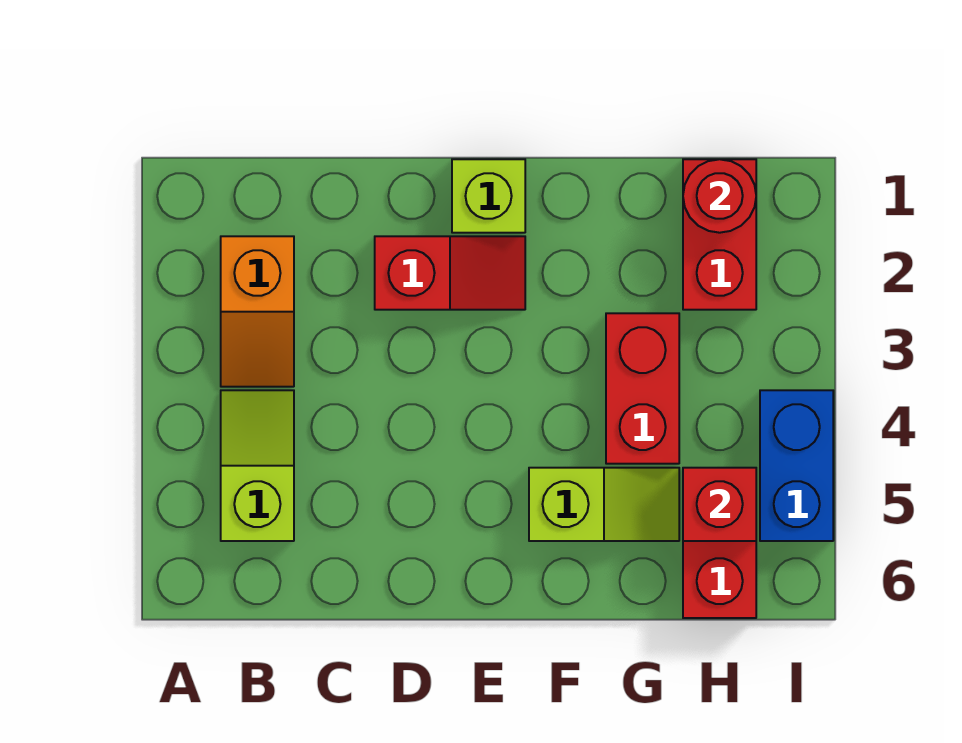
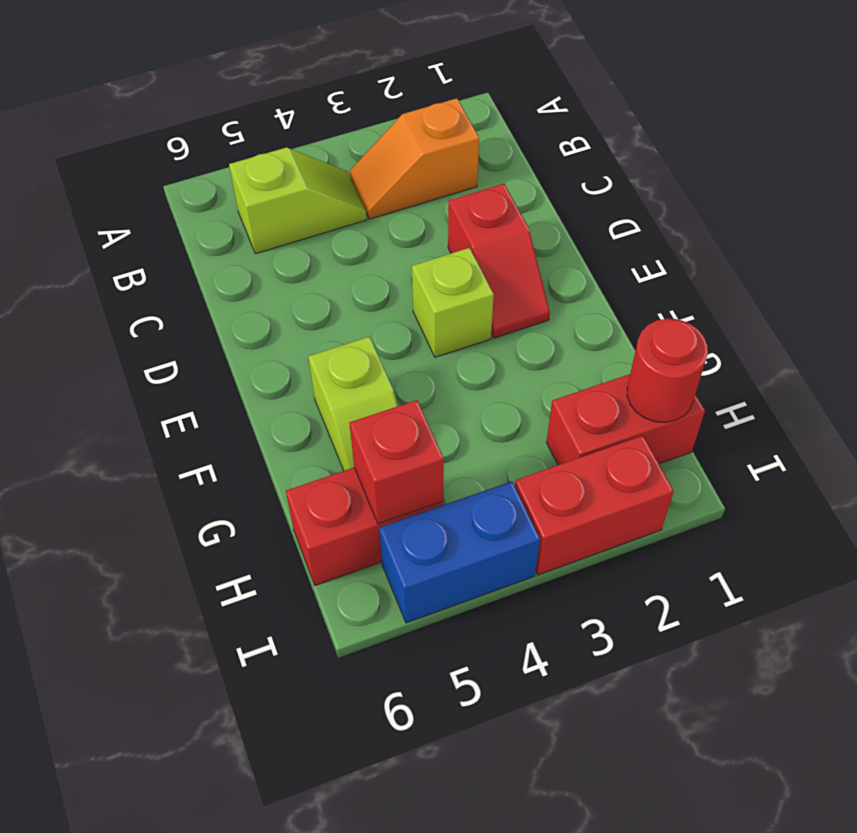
lime 1x1 brick [452,159,525,233] -> lime 1x1 brick moved to [412,248,494,357]
red 1x2 brick [606,313,679,464] -> red 1x2 brick moved to [515,436,674,575]

